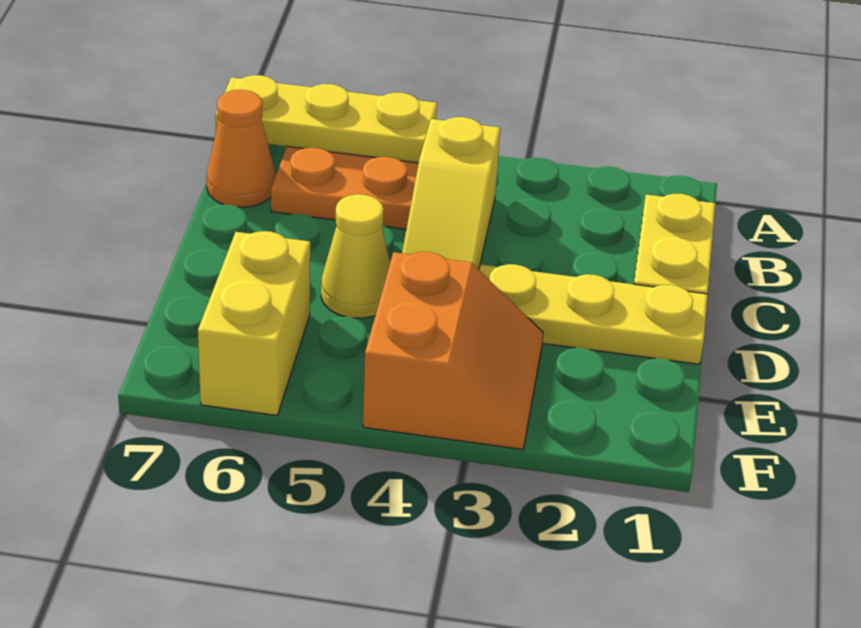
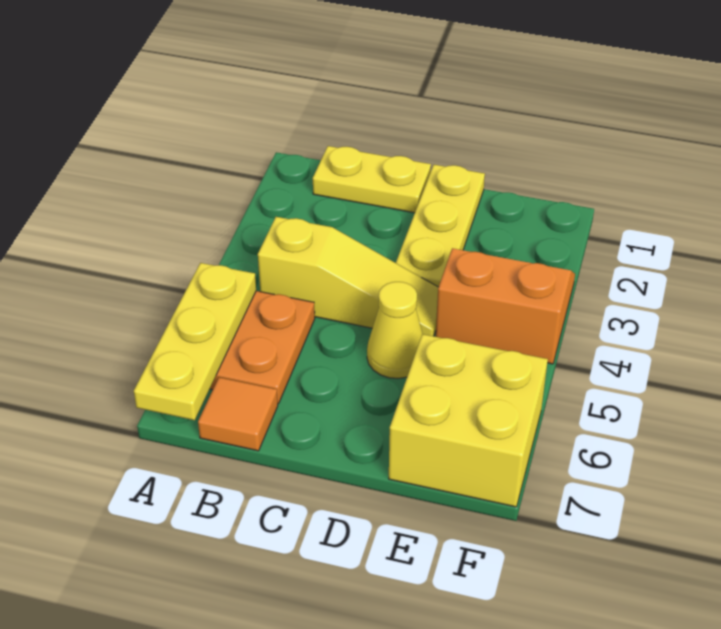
orange 1x1 cone [206,90,276,207] -> orange 1x1 tile [198,377,278,451]
yellow 1x2 brick [198,231,310,416] -> yellow 2x2 brick [389,334,548,507]

